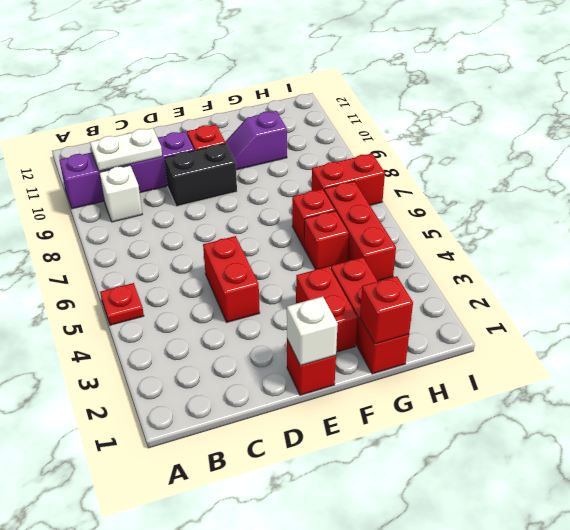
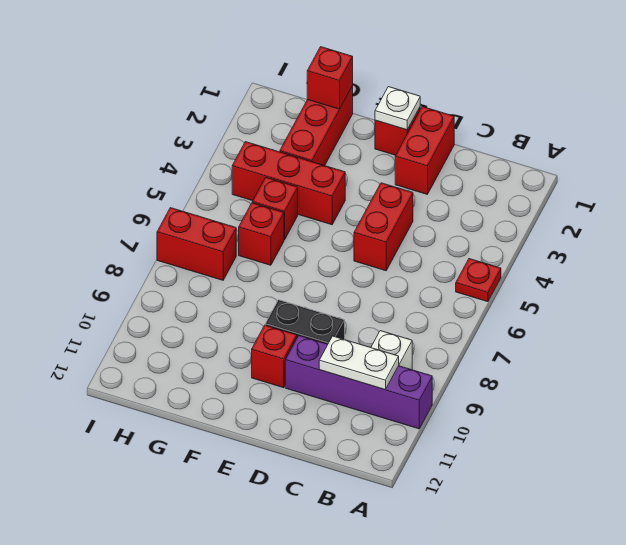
white 1x1 brick [287,297,338,365] -> white 1x1 plate [375,87,420,130]
red 1x2 brick [296,266,357,352] -> red 1x2 brick moved to [395,107,454,194]
purple 1x2 slope [225,111,287,170] -> none
red 1x3 brick [324,181,396,281] -> red 1x3 brick turned to [232,142,345,225]

